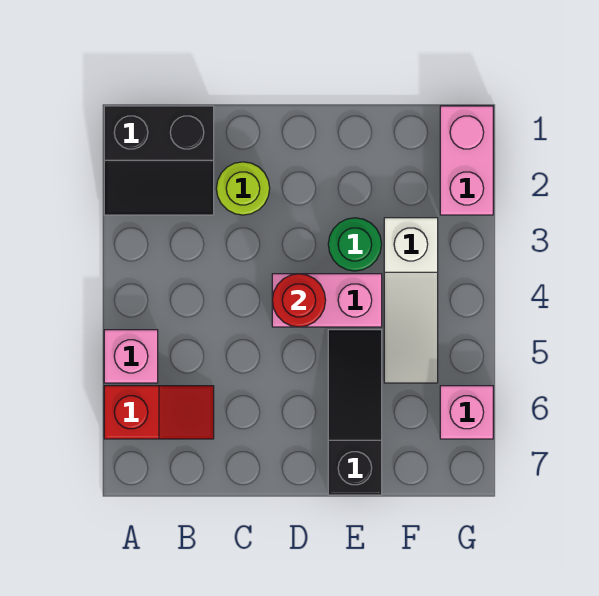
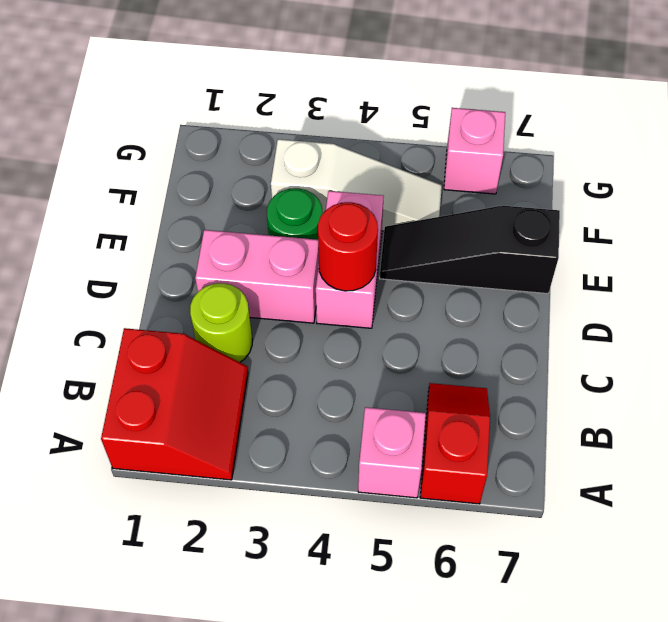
black 2x2 slope [104,106,214,215] -> red 2x2 slope [101,328,248,480]
pink 1x2 brick [440,106,493,215] -> pink 1x2 brick moved to [195,230,319,323]

